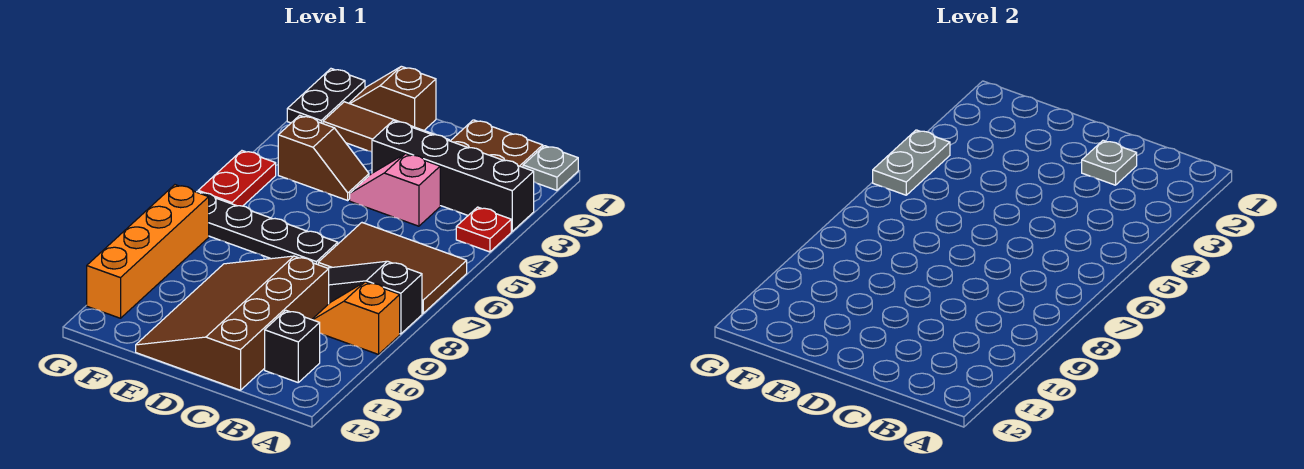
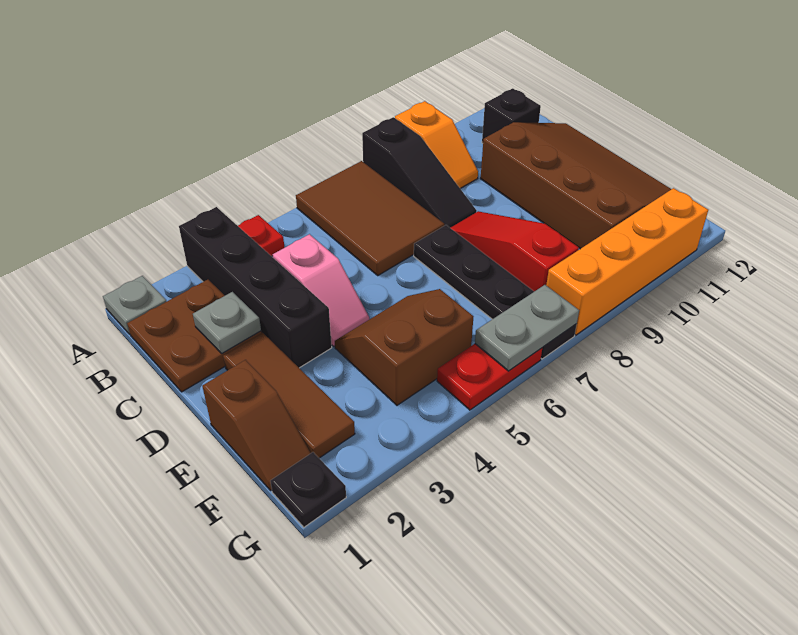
brown 3x4 slope [136,256,329,390] -> brown 3x4 slope turned to [481,122,671,249]
none -> red 1x3 slope [451,211,579,292]
brown 1x2 slope [278,115,369,200] -> brown 2x2 slope [335,289,474,405]
black 1x2 plate [287,69,365,124] -> black 1x1 plate [270,452,346,527]
grey 1x2 plate [873,130,950,195] -> grey 1x2 plate moved to [475,285,579,371]

